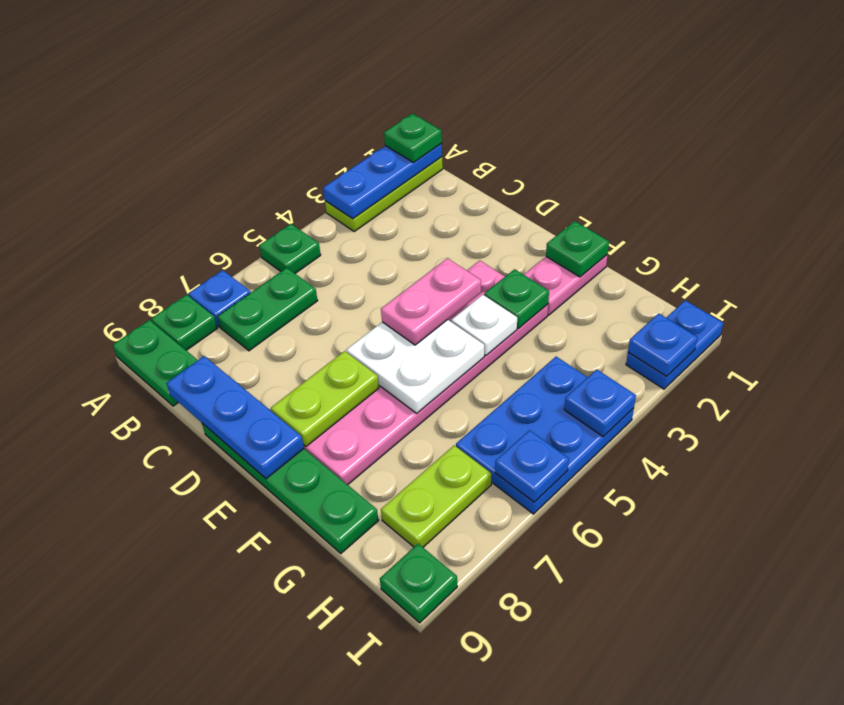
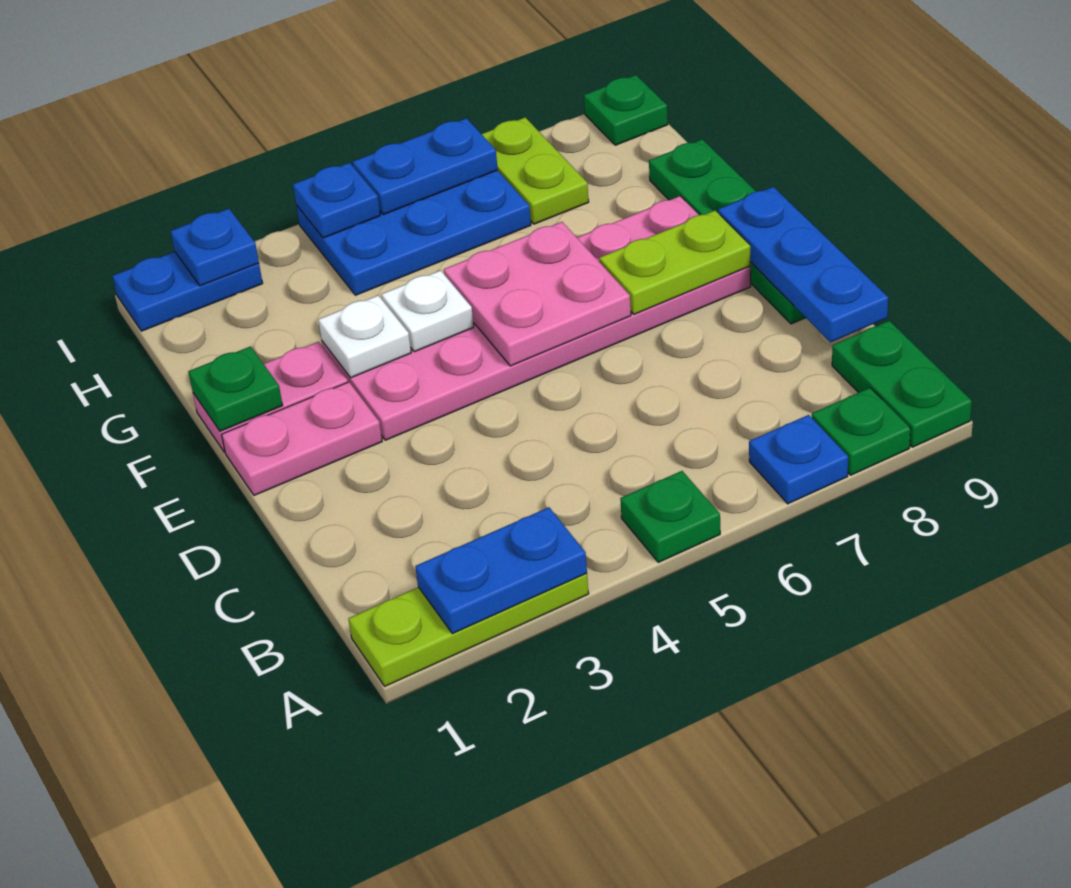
blue 1x3 plate [323,144,442,219] -> blue 1x2 plate [415,507,587,634]
green 1x1 plate [384,114,442,162] -> none
green 1x2 plate [218,268,318,351] -> none
pink 1x2 plate [381,258,481,345] -> pink 1x2 plate moved to [222,382,382,495]
white 2x2 plate [347,320,484,413] -> pink 2x2 plate [444,222,631,366]
green 1x1 plate [484,269,549,328] -> white 1x1 plate [318,295,411,378]
lime 1x2 plate [381,445,491,547] -> lime 1x2 plate turned to [482,117,589,224]
blue 1x1 plate [495,430,569,502] -> blue 1x2 plate [353,118,498,215]

